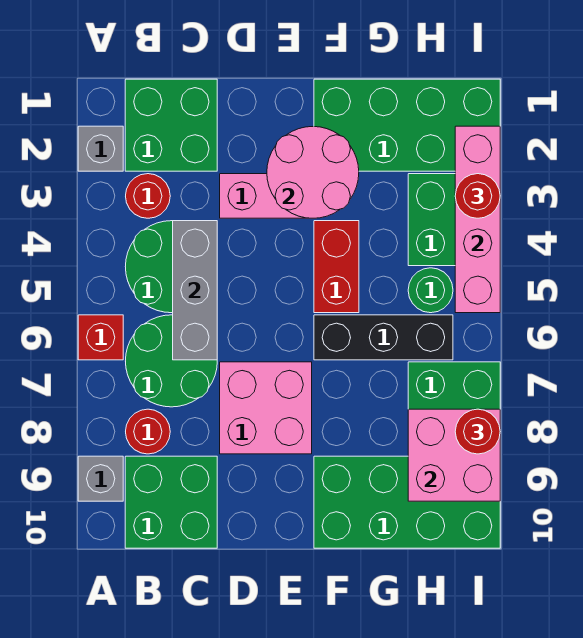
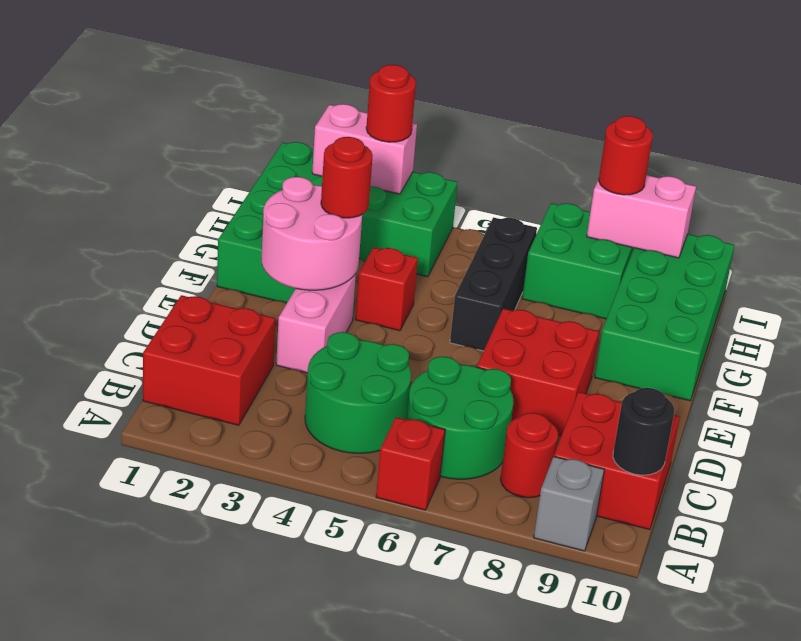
grey 1x1 brick [78,126,123,171] -> none
green 2x2 brick [125,79,217,171] -> red 2x2 brick [143,295,275,425]
red 1x1 round brick [126,174,170,218] -> red 1x1 round brick moved to [321,137,373,218]
green 2x2 brick [125,456,217,548] -> red 2x2 brick [554,392,680,530]
none -> black 1x1 round brick [613,388,674,475]
grey 1x3 brick [173,221,217,360] -> none
pink 2x2 brick [220,362,312,454] -> red 2x2 brick [477,308,599,436]
red 1x2 brick [314,221,359,313] -> red 1x1 brick [355,247,418,331]
green 1x1 round brick [408,268,453,313] -> none
pink 2x2 brick [408,409,500,501] -> pink 1x2 brick [587,175,696,258]
pink 1x4 brick [455,126,500,313] -> pink 1x2 brick [312,104,417,194]

